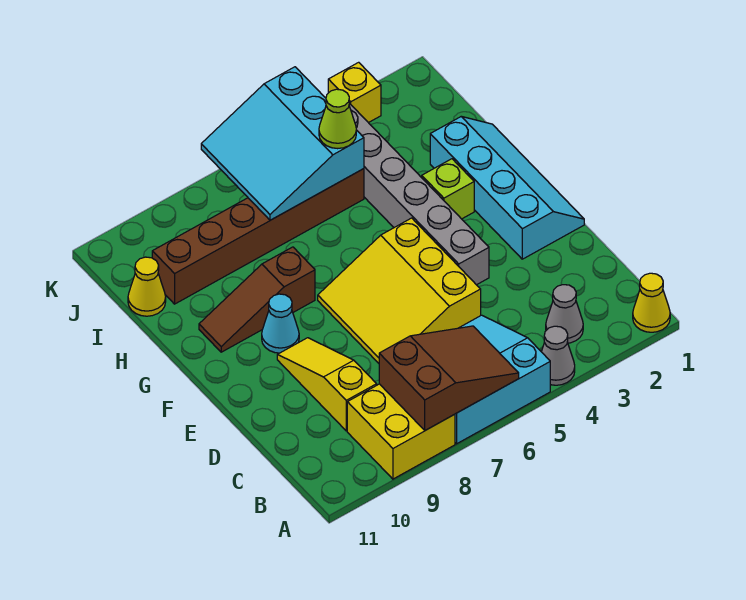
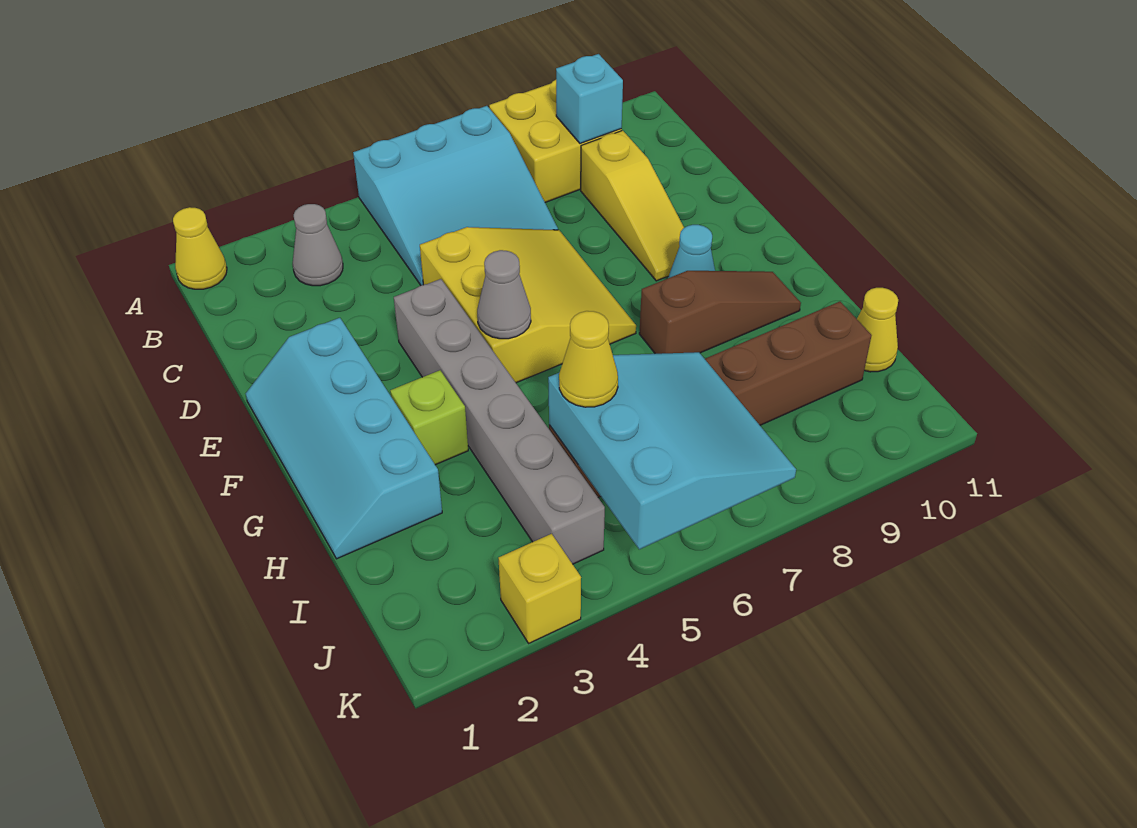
grey 1x1 cone [542,326,575,385] -> grey 1x1 cone moved to [477,250,531,339]
brown 2x3 slope [379,326,519,430] -> none
none -> cyan 1x1 brick [556,54,623,143]
lime 1x1 cone [319,89,356,149] -> yellow 1x1 cone [559,311,618,407]

